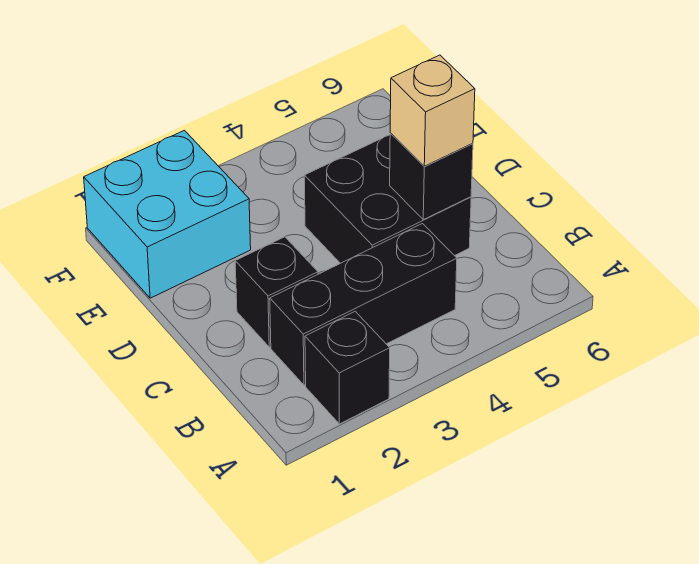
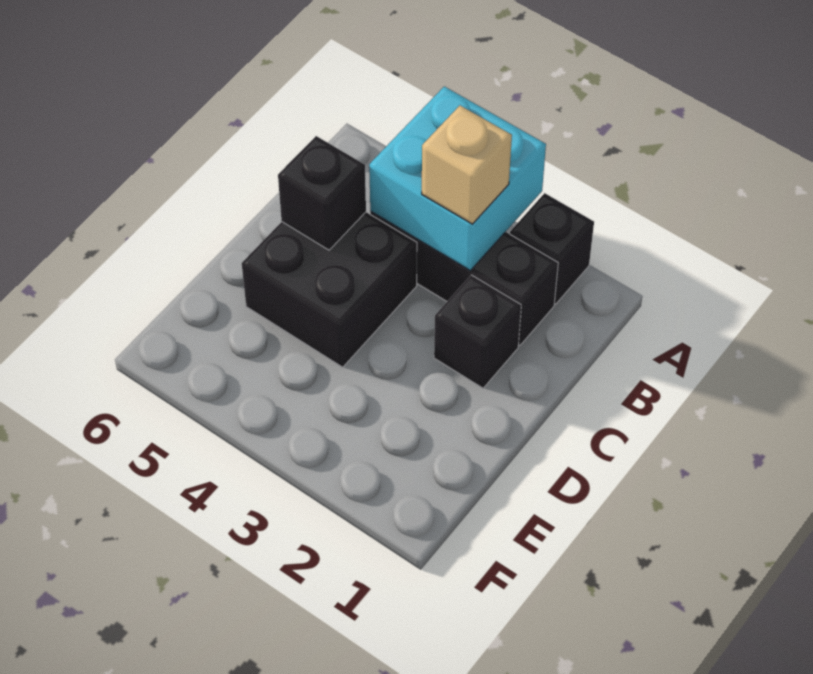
tan 1x1 brick [390,55,475,166] -> tan 1x1 brick moved to [422,106,512,224]
cyan 2x2 brick [84,130,251,298] -> cyan 2x2 brick moved to [369,86,546,271]

